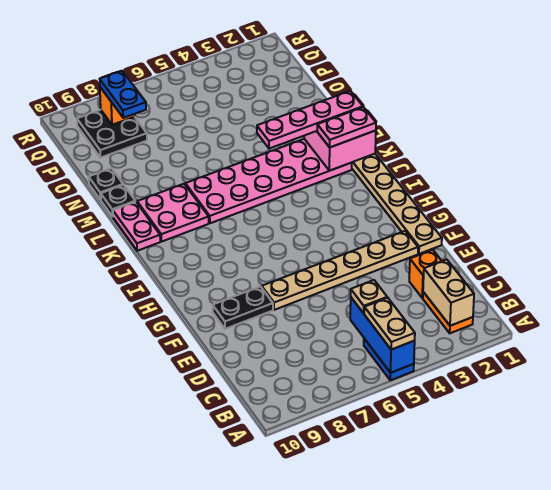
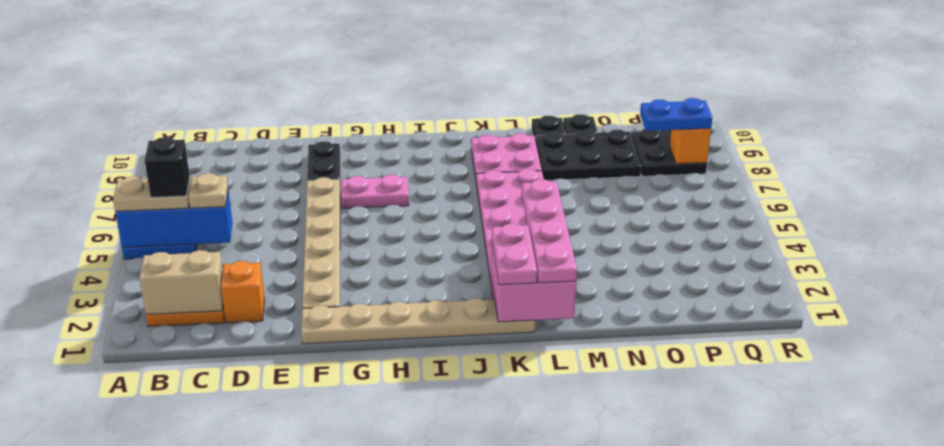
none -> black 1x1 brick [145,137,190,198]
pink 1x2 plate [113,202,160,251] -> pink 1x2 plate moved to [341,174,409,208]
none -> black 2x3 plate [535,129,641,181]

